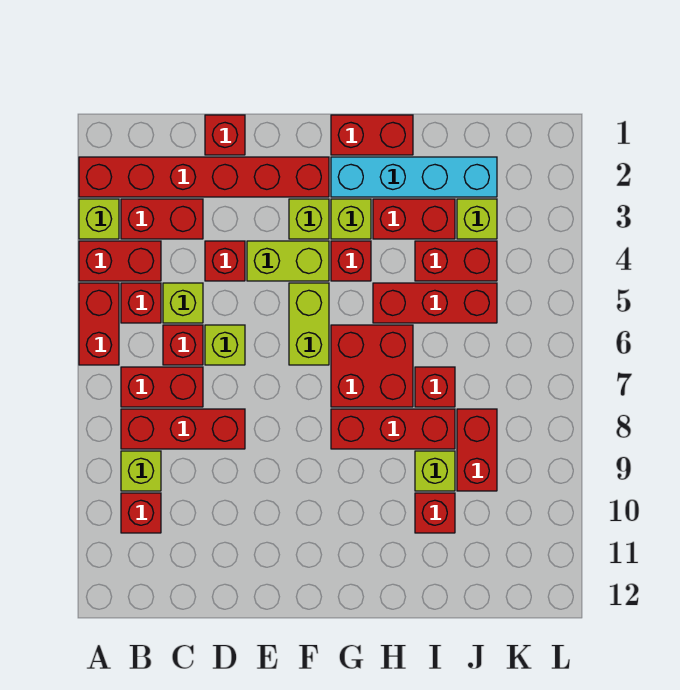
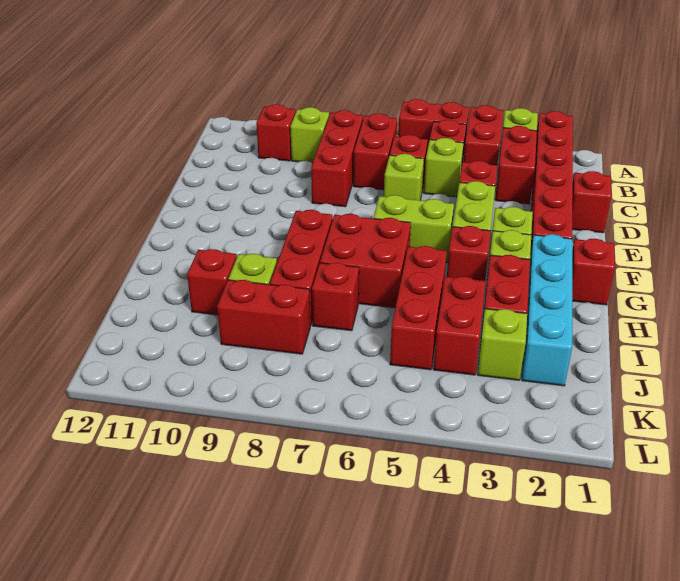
red 1x2 brick [331,115,413,155] -> red 1x1 brick [572,239,615,305]

